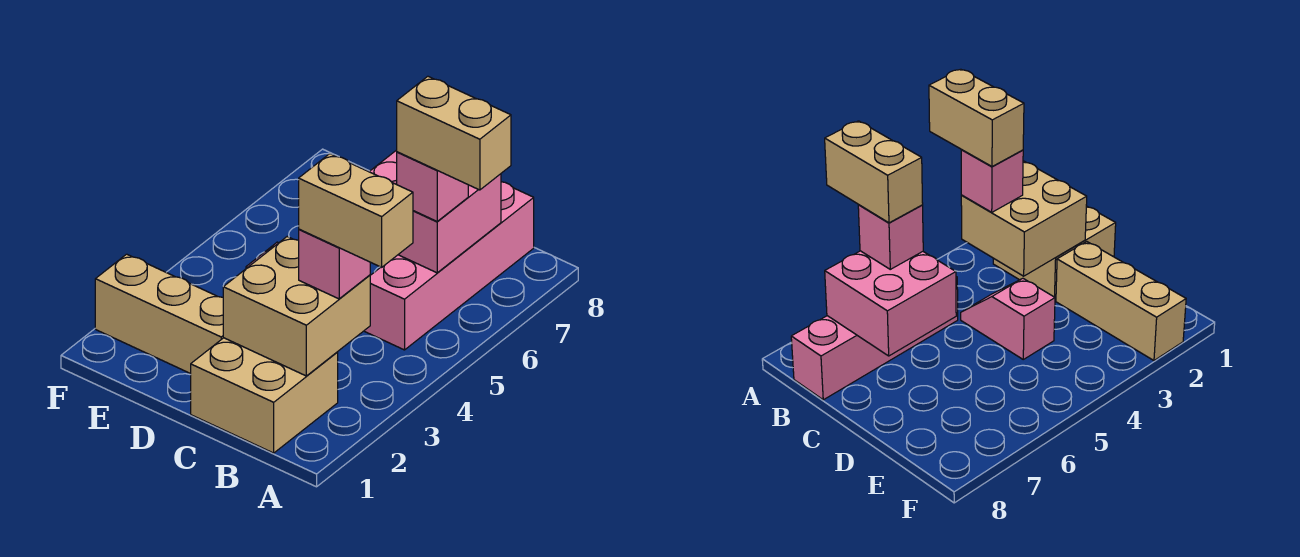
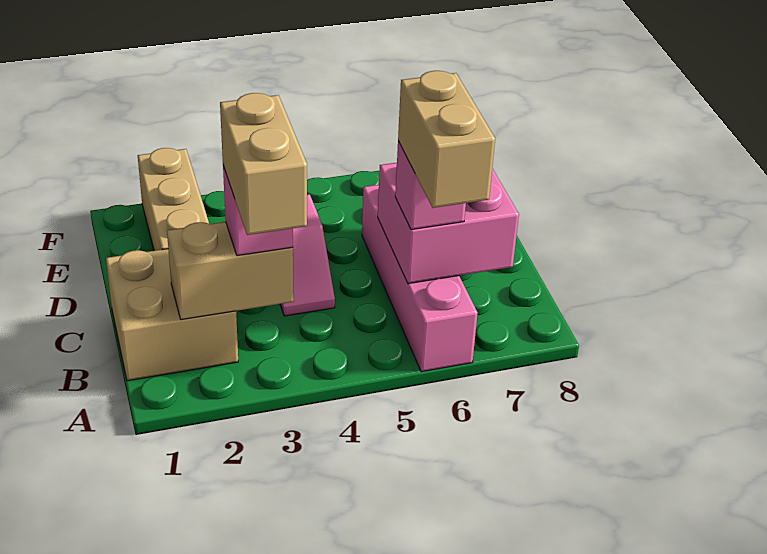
tan 2x2 brick [223,237,370,376] -> tan 1x2 brick [167,222,294,320]
pink 1x4 brick [364,182,534,350] -> pink 1x4 brick turned to [362,185,478,372]

